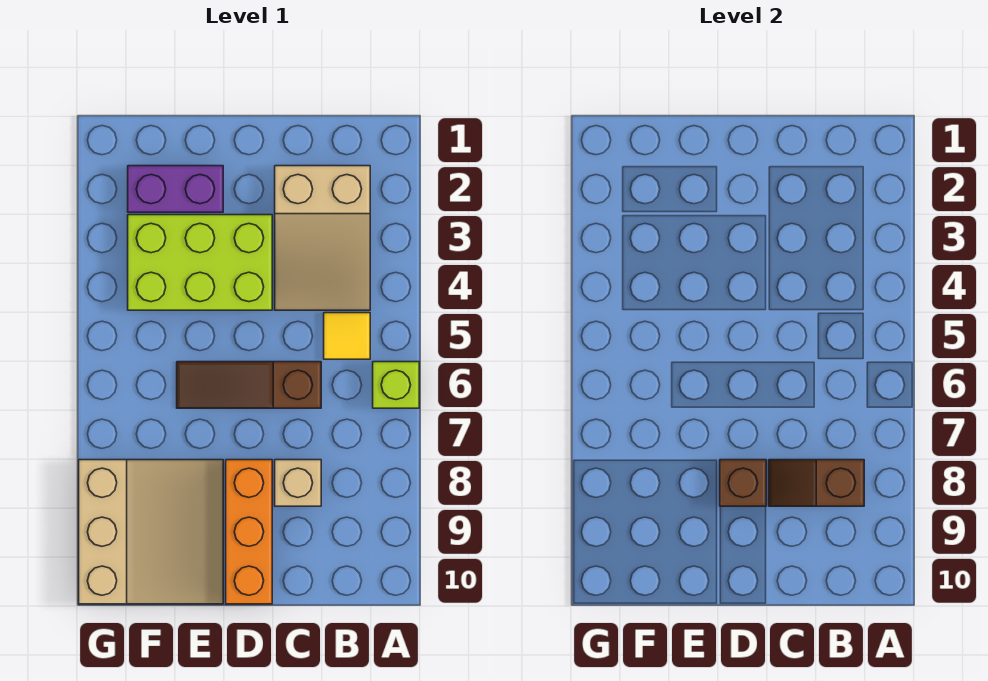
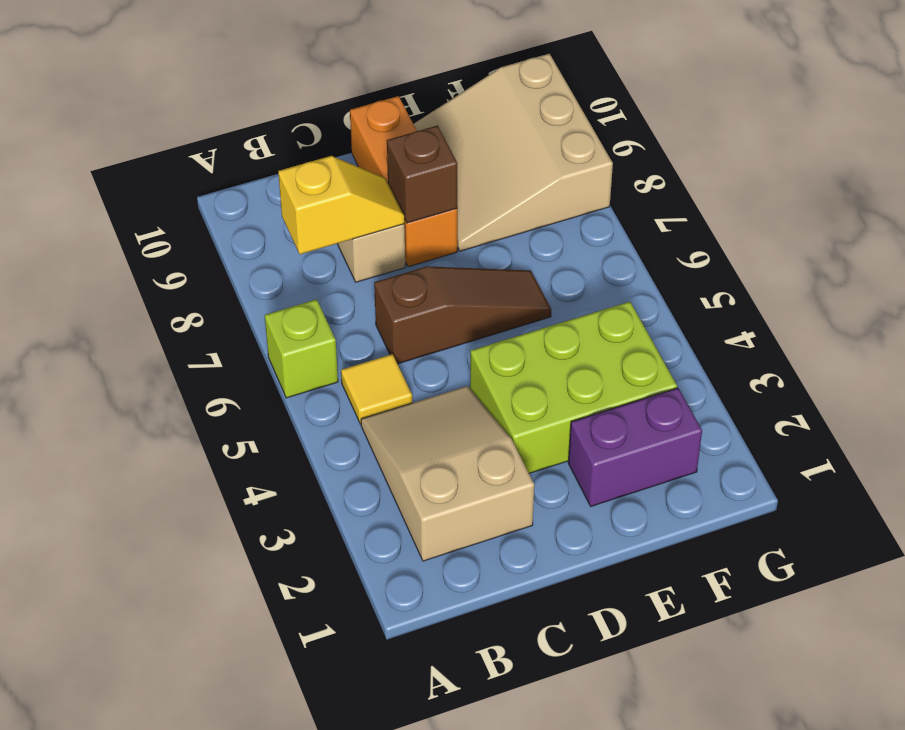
brown 1x2 slope [769,460,864,506] -> yellow 1x2 slope [278,156,404,254]

